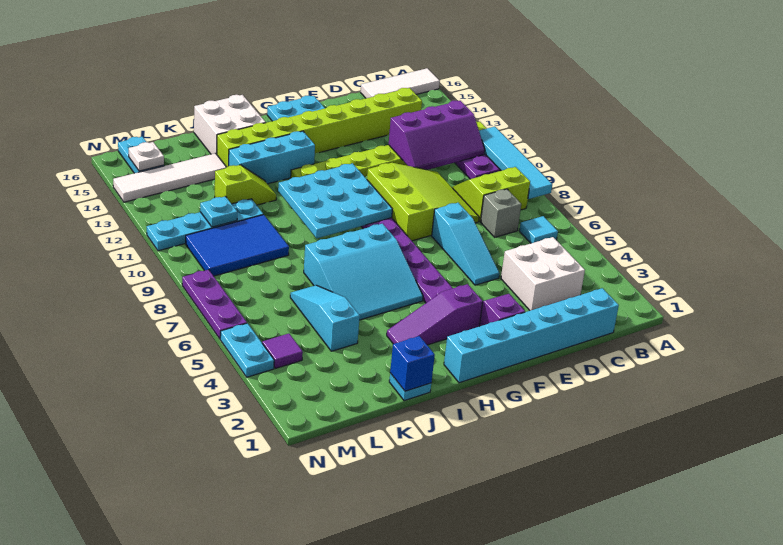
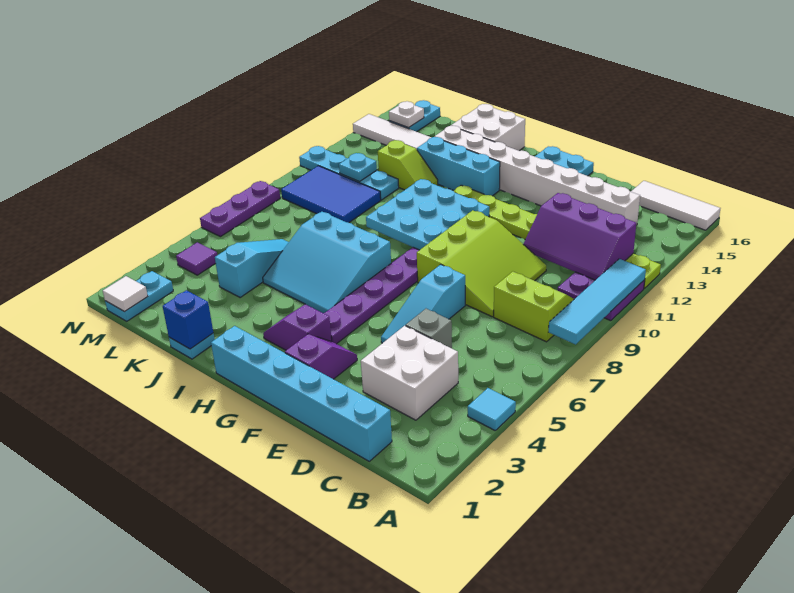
cyan 1x1 tile [519,216,558,243] -> cyan 1x1 tile moved to [468,388,516,430]
grey 1x1 brick [481,189,521,237] -> grey 1x1 brick moved to [406,309,452,348]
lime 1x8 brick [217,88,422,167] -> white 1x8 brick [435,126,640,225]
purple 1x3 slope [387,284,483,345] -> purple 1x2 slope [263,304,332,350]
none -> white 1x1 tile [103,276,148,312]
cyan 1x2 plate [220,323,274,377] -> cyan 1x2 plate moved to [105,271,173,321]

